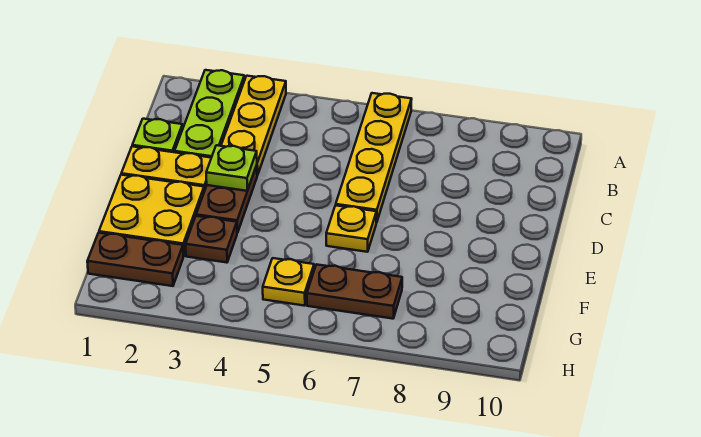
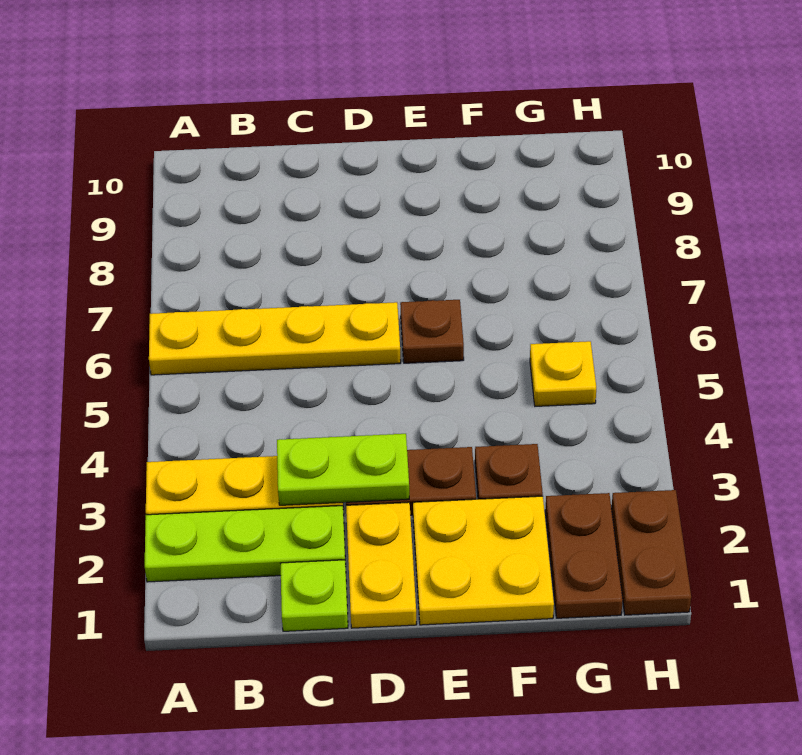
lime 1x1 plate [206,145,257,191] -> lime 1x2 plate [277,434,409,505]
yellow 1x1 plate [326,205,376,252] -> brown 1x1 plate [400,300,464,363]
brown 1x2 plate [307,264,402,319] -> brown 1x2 plate moved to [611,490,691,615]

